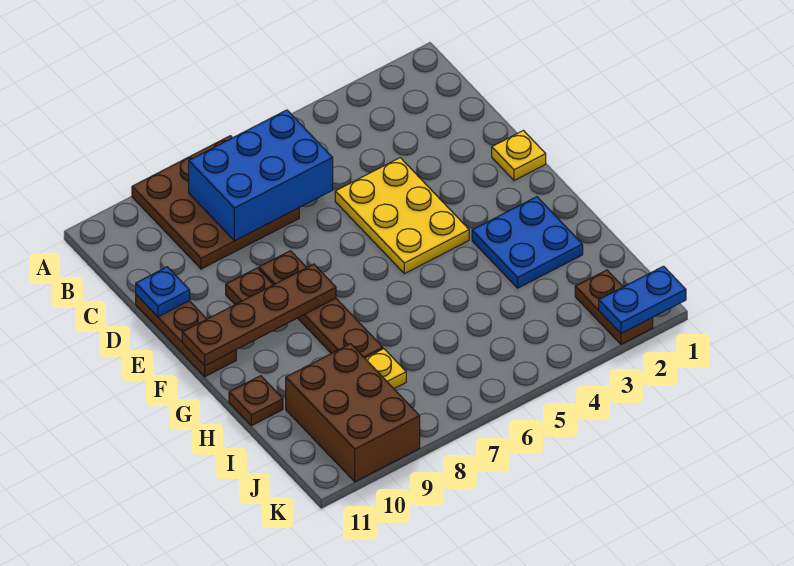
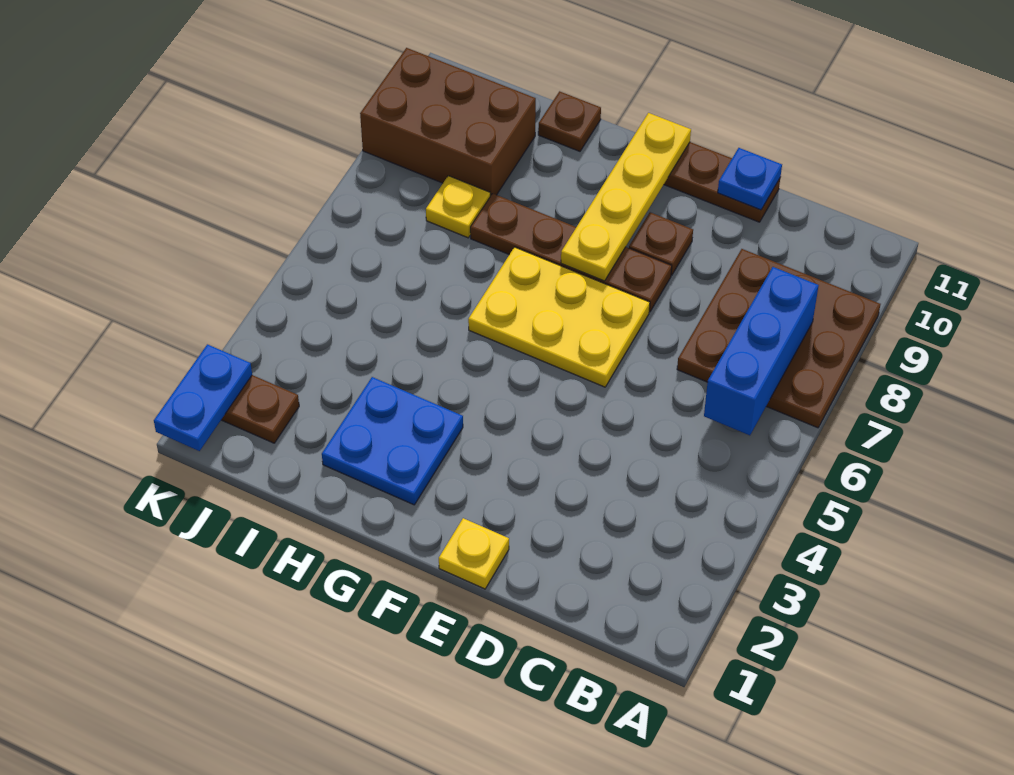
blue 2x3 brick [189,110,333,241] -> blue 1x3 brick [704,267,819,435]
yellow 2x3 plate [335,158,469,274] -> yellow 2x3 plate moved to [468,247,650,387]
brown 1x4 plate [182,264,336,366] -> yellow 1x4 plate [561,113,691,281]

